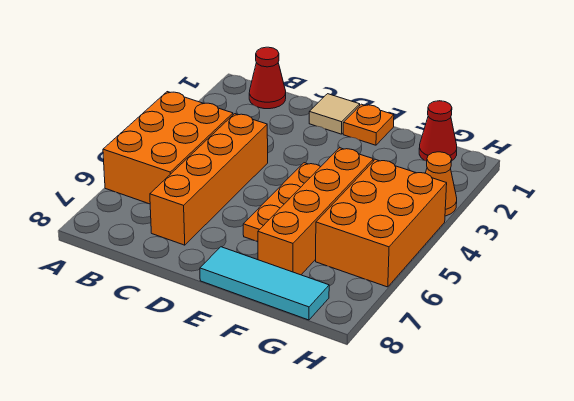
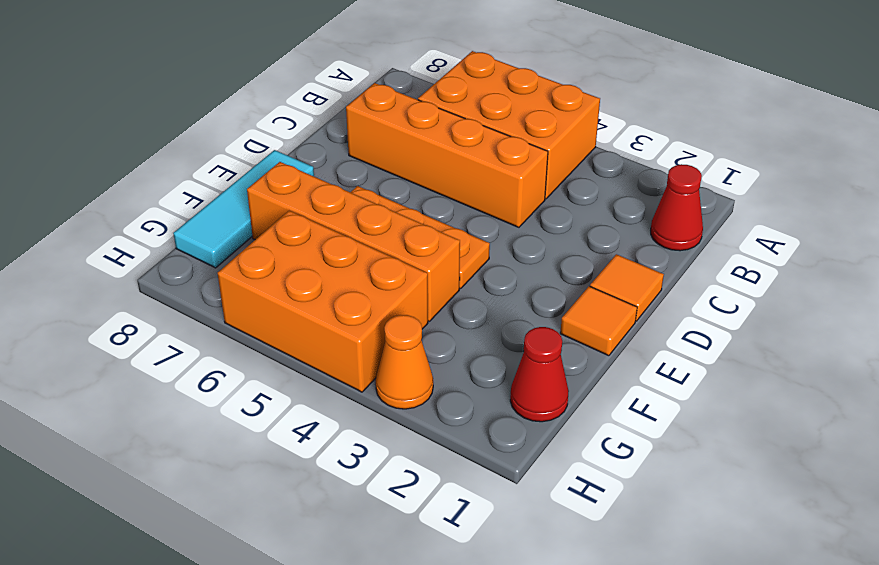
tan 1x1 tile [309,94,360,134] -> orange 1x1 tile [590,254,664,321]
orange 1x1 plate [343,104,394,145] -> orange 1x1 tile [560,286,637,356]

